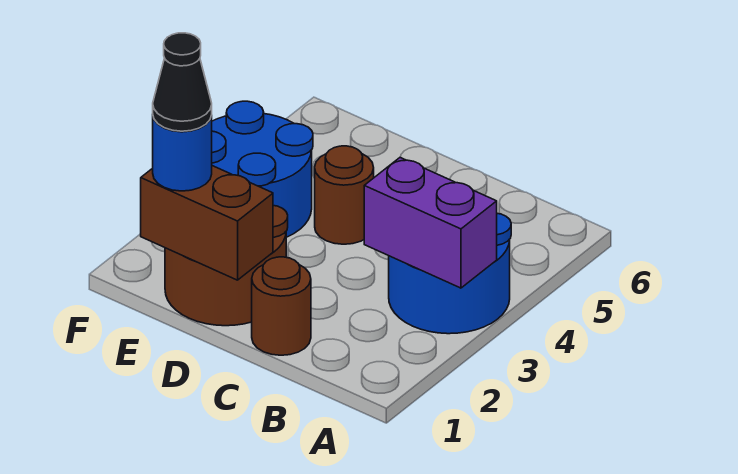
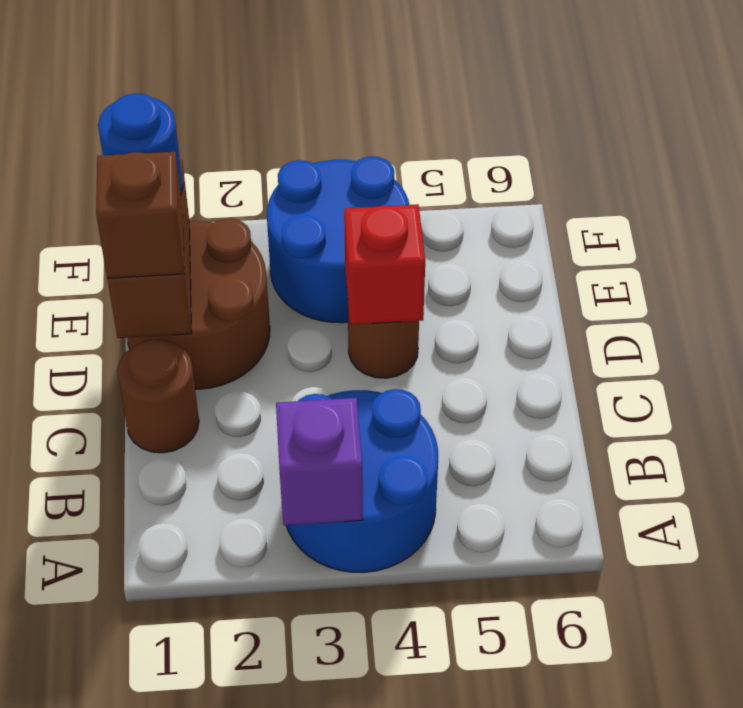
purple 1x2 brick [364,157,497,288] -> purple 1x1 brick [276,398,363,525]
none -> brown 1x1 brick [96,152,184,278]
none -> red 1x1 brick [344,204,425,325]
black 1x1 cone [153,33,212,131] -> none

